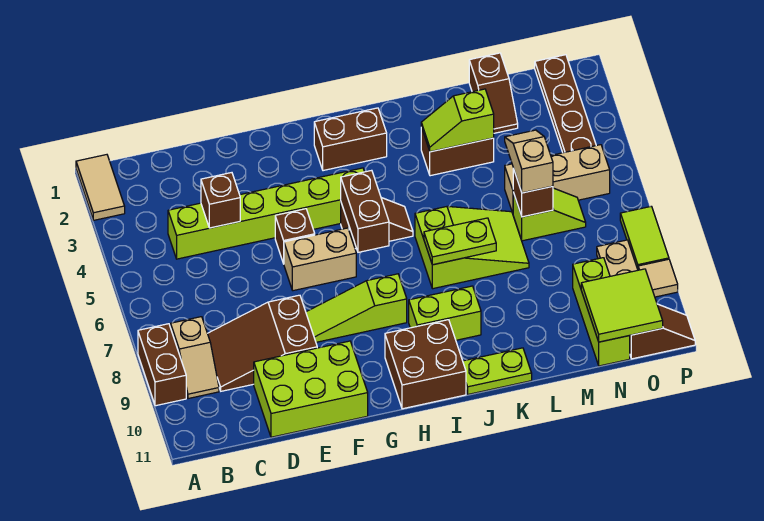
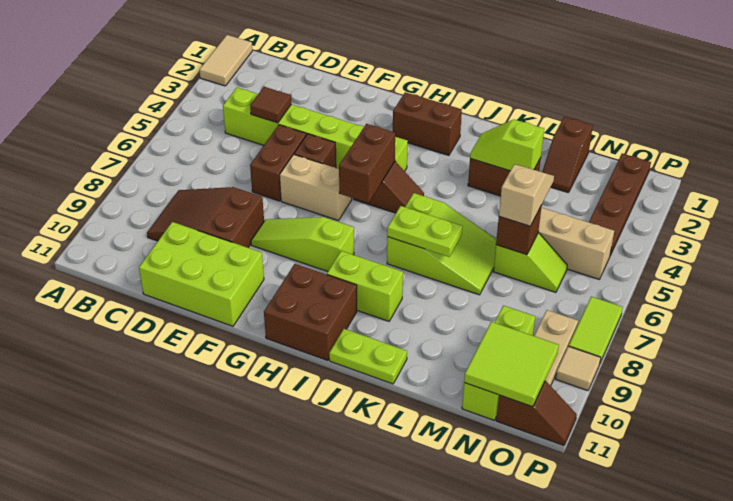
brown 1x2 brick [138,324,186,406] -> brown 1x2 brick moved to [250,125,306,201]
tan 1x2 slope [171,317,219,399] -> none
brown 1x1 brick [201,173,240,228] -> brown 1x1 tile [250,87,291,123]

